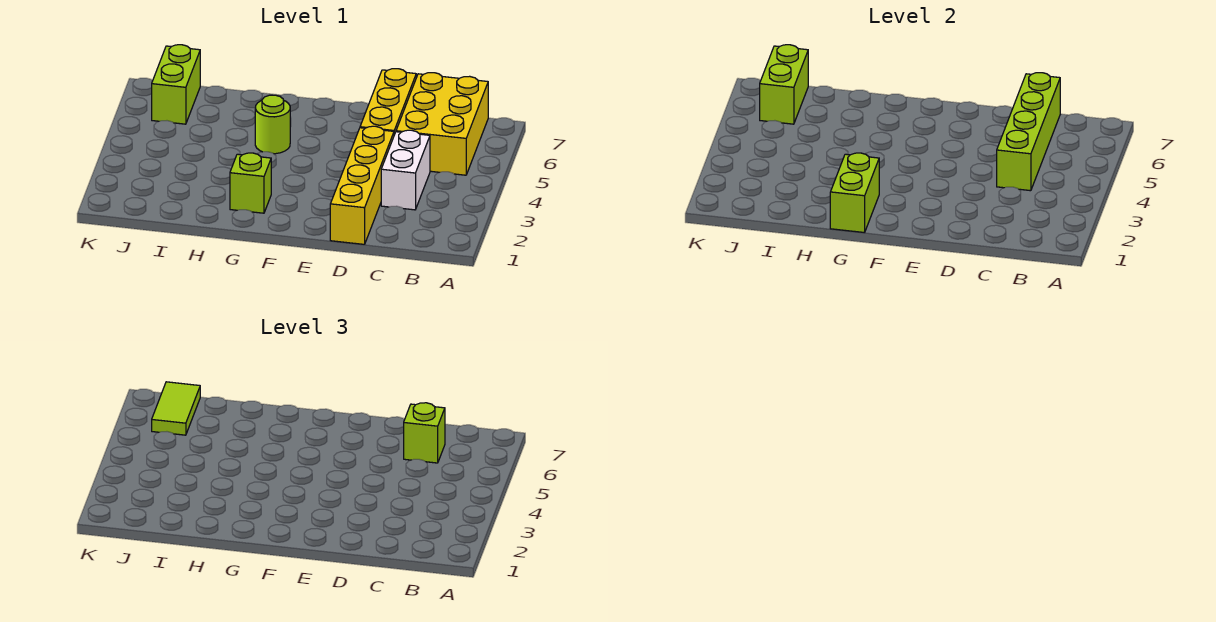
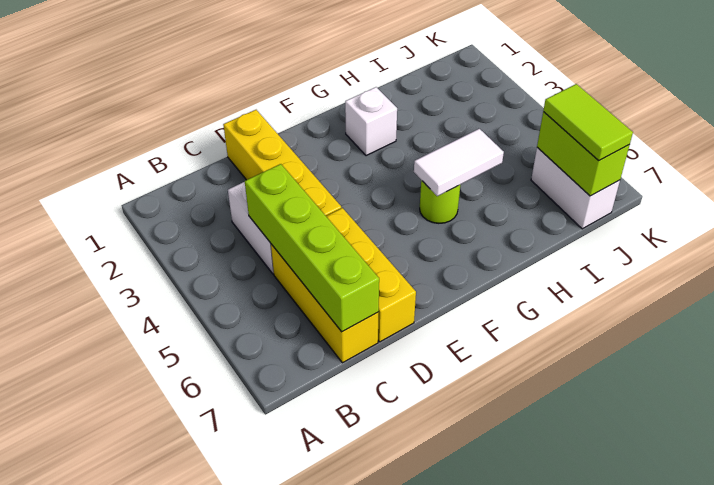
yellow 2x3 brick [396,73,488,175] -> yellow 1x3 brick [271,244,379,363]
lime 1x1 brick [404,403,445,463] -> none
lime 1x2 brick [830,153,879,233] -> none
lime 1x1 brick [230,153,271,213] -> white 1x1 brick [345,87,397,156]
none -> white 1x2 tile [414,129,504,196]
lime 1x2 brick [152,45,200,124] -> white 1x2 brick [531,147,620,229]

